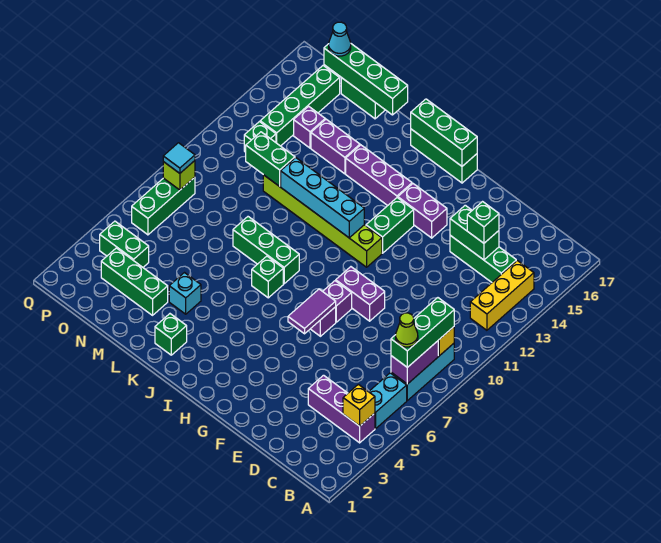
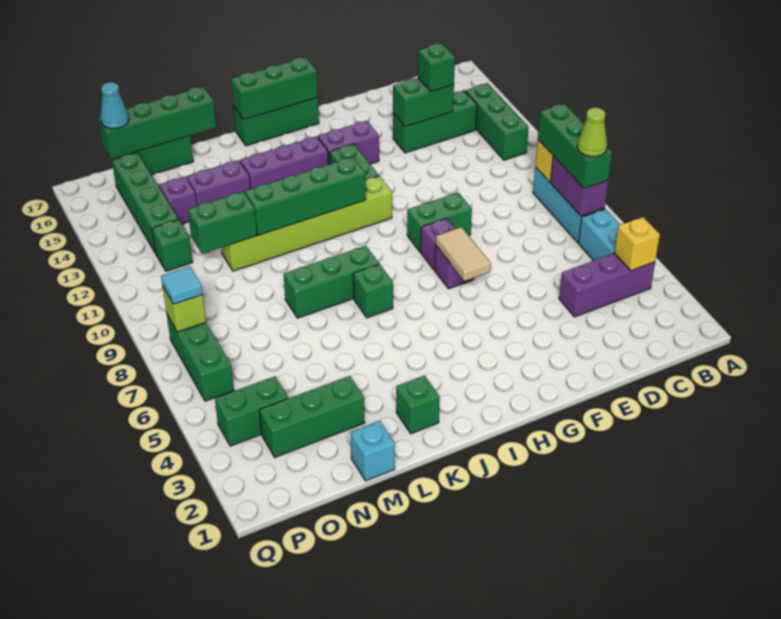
yellow 1x3 brick [470,261,534,330] -> green 1x3 brick [465,83,529,160]
purple 1x2 brick [336,267,385,321] -> green 1x2 brick [407,193,472,252]
purple 1x2 tile [288,289,336,334] -> tan 1x2 tile [436,227,491,281]
cyan 1x4 brick [281,158,364,238] -> green 1x4 brick [245,157,366,235]
cyan 1x1 brick [169,273,201,314] -> cyan 1x1 brick moved to [350,421,395,481]

